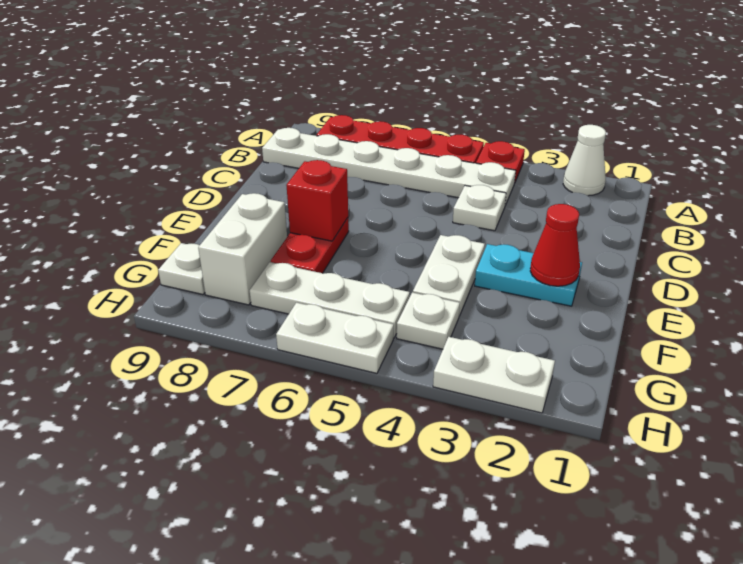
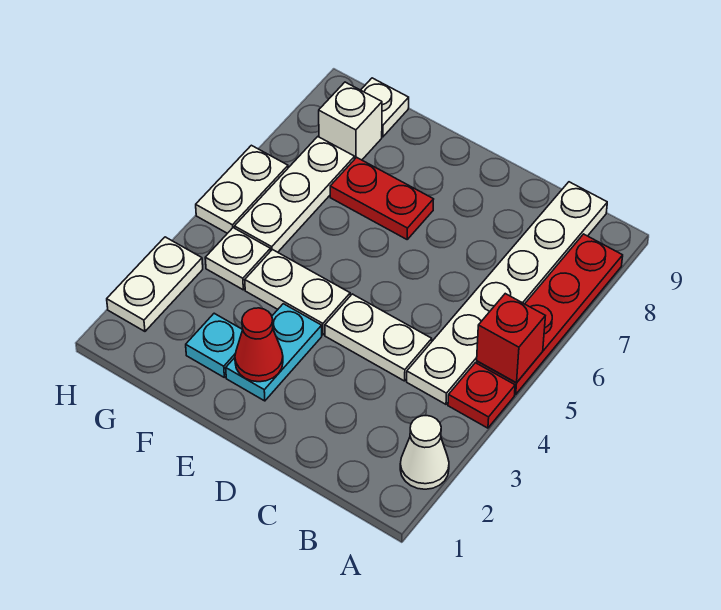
white 1x1 plate [453,185,506,231] -> white 1x2 plate [325,294,432,381]
red 1x1 brick [286,160,348,241] -> red 1x1 brick moved to [477,294,545,383]
none -> cyan 1x1 plate [186,313,243,377]
white 1x2 brick [198,193,287,305] -> white 1x1 brick [319,82,382,160]

